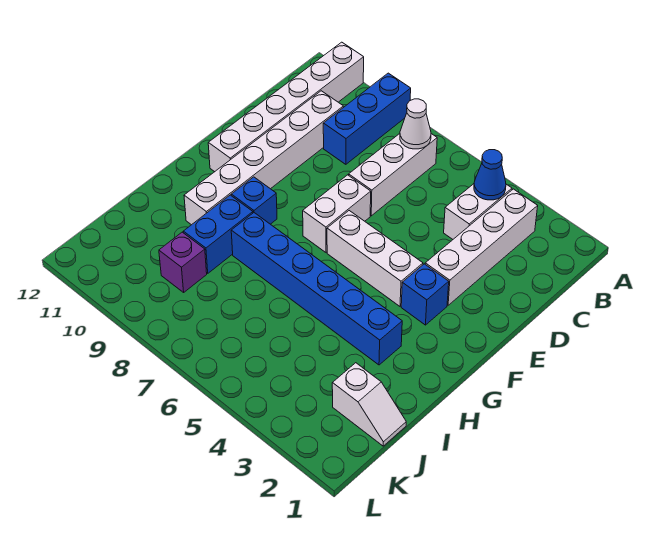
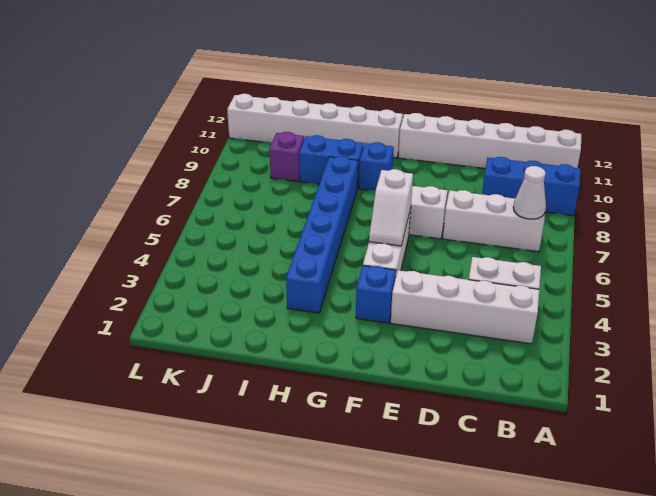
blue 1x1 cone [474,150,506,200] -> none
white 1x6 brick [184,91,343,225] -> white 1x6 brick moved to [227,94,403,158]
white 1x2 slope [332,363,406,446] -> white 1x2 slope moved to [369,169,413,246]

